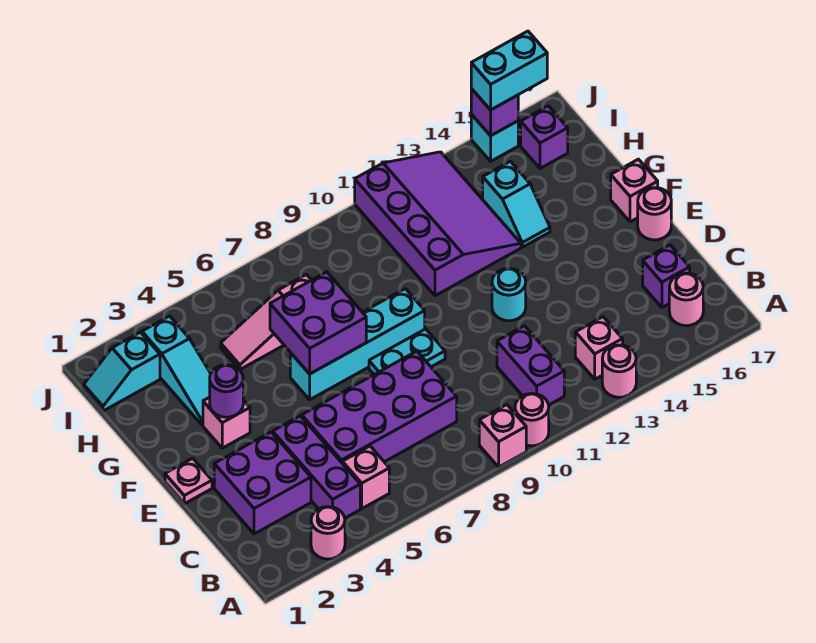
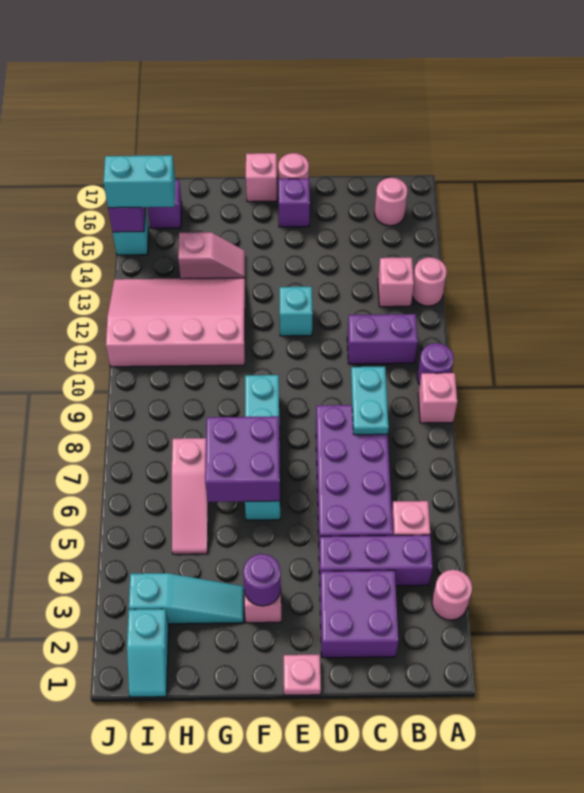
pink 1x1 round brick [515,394,549,446] -> purple 1x1 round brick [417,343,454,385]
purple 1x1 brick [643,245,690,307] -> purple 1x1 brick moved to [278,178,310,227]
cyan 1x2 plate [369,329,445,375] -> cyan 1x2 plate moved to [351,367,389,435]
cyan 1x1 round brick [492,268,526,321] -> cyan 1x1 brick [279,287,313,336]
purple 3x4 slope [355,152,521,296] -> pink 3x4 slope [106,278,245,367]
cyan 1x2 slope [483,161,550,247] -> pink 1x2 slope [178,232,245,279]
cyan 1x2 brick [471,31,547,110] -> cyan 1x2 brick turned to [103,155,175,208]

